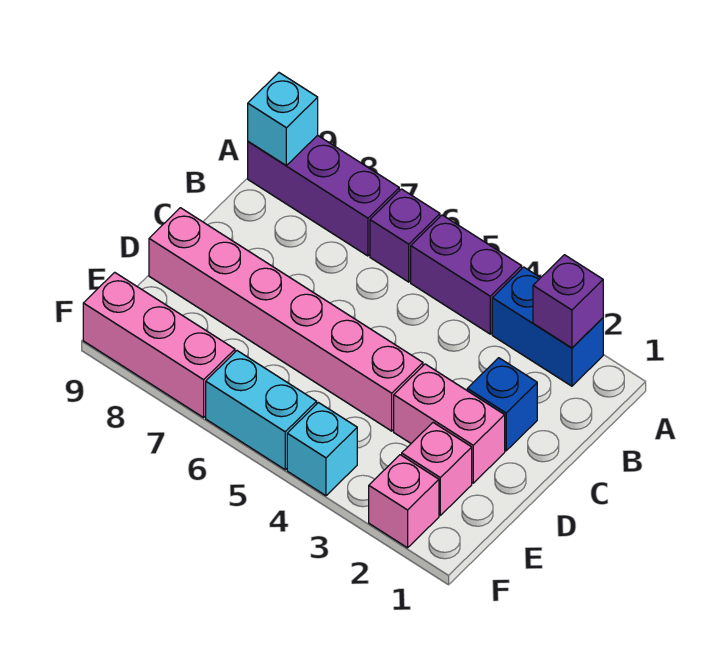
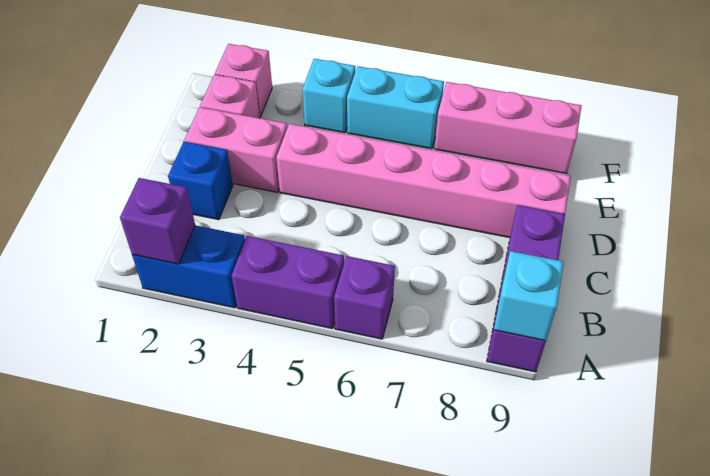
purple 1x3 brick [248,135,399,256] -> purple 1x3 brick turned to [487,205,565,372]

